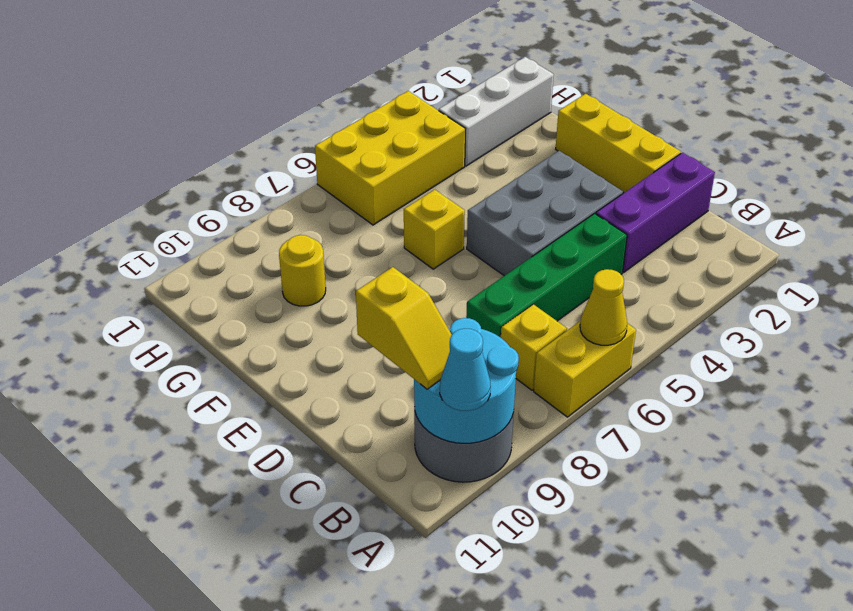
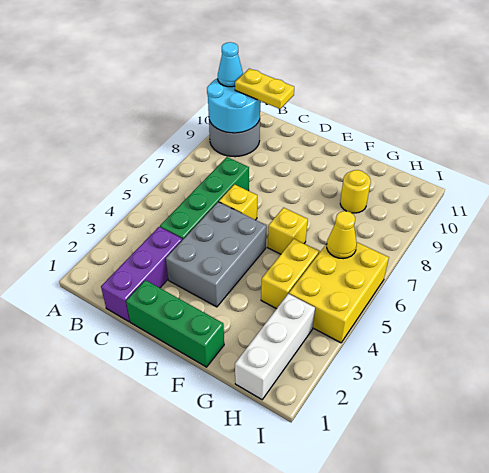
yellow 1x2 brick [534,321,636,417] -> yellow 1x2 brick moved to [261,239,319,309]
yellow 1x1 cone [580,269,627,345] -> yellow 1x1 cone moved to [327,211,357,259]
yellow 1x1 brick [501,304,567,390] -> yellow 1x1 brick moved to [219,185,257,220]
yellow 1x2 slope [356,267,452,389] -> yellow 1x2 plate [235,69,294,109]
yellow 1x3 brick [556,94,681,193] -> green 1x3 brick [126,280,224,367]

